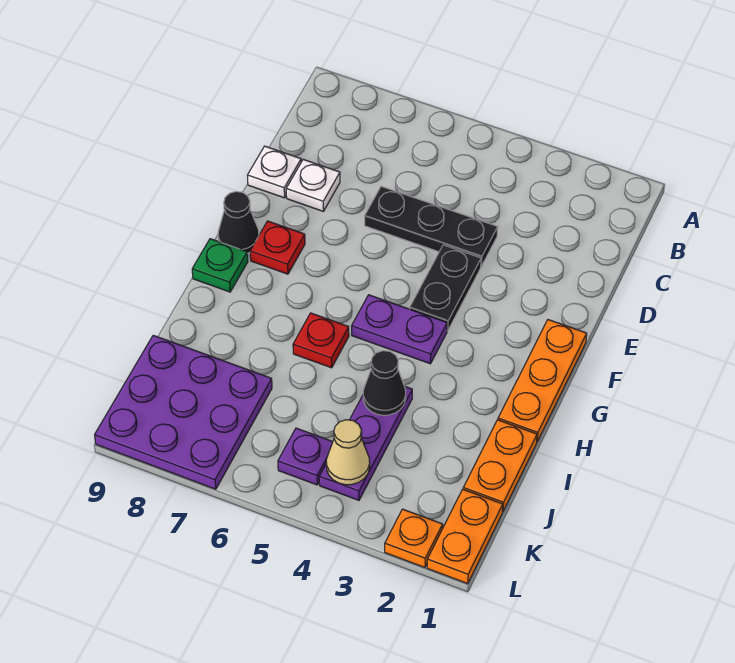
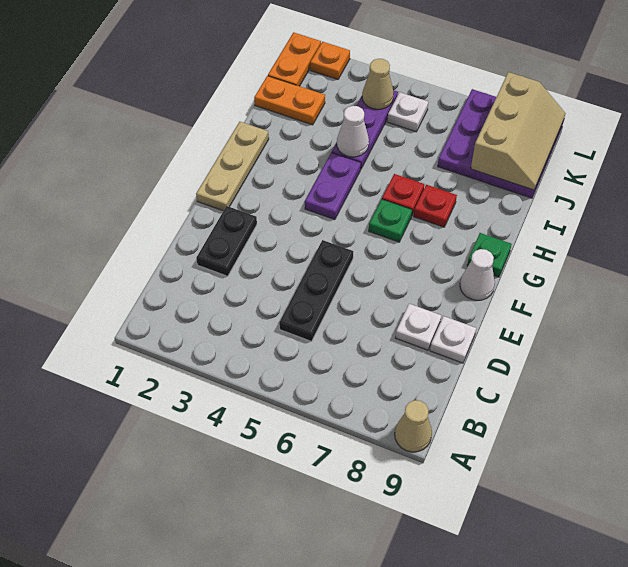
none -> tan 1x1 cone [395,400,432,452]
black 1x3 plate [365,186,498,266] -> black 1x3 plate turned to [279,240,353,341]
black 1x2 plate [410,245,481,331] -> black 1x2 plate moved to [196,206,257,276]
orange 1x3 plate [498,320,587,441] -> tan 1x3 plate [196,122,269,211]
red 1x1 plate [250,221,305,274] -> red 1x1 plate moved to [414,185,457,227]
black 1x1 cone [218,192,259,253] -> white 1x1 cone [460,249,495,300]
purple 1x2 plate [352,295,447,364] -> purple 1x2 plate turned to [305,152,361,219]
none -> green 1x1 plate [369,199,412,242]
orange 1x2 plate [463,420,537,512] -> orange 1x2 plate turned to [254,76,325,125]
black 1x1 cone [363,351,406,415] -> white 1x1 cone [337,106,369,157]
none -> tan 2x3 slope [471,72,566,190]
purple 1x1 plate [278,428,333,485] -> white 1x1 plate [387,92,428,132]

